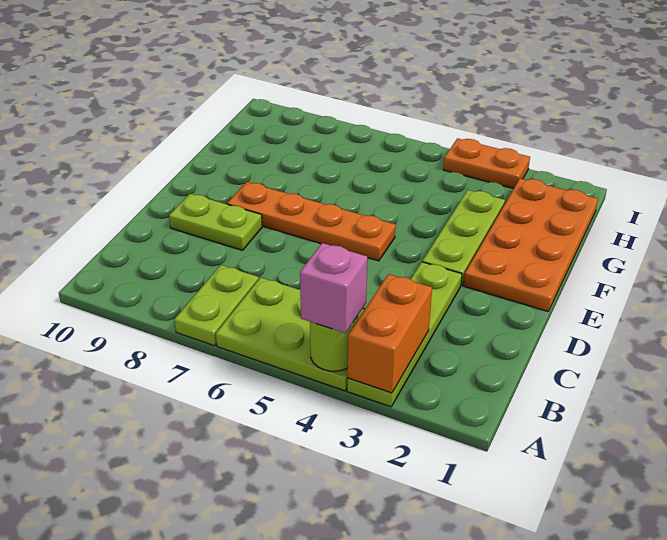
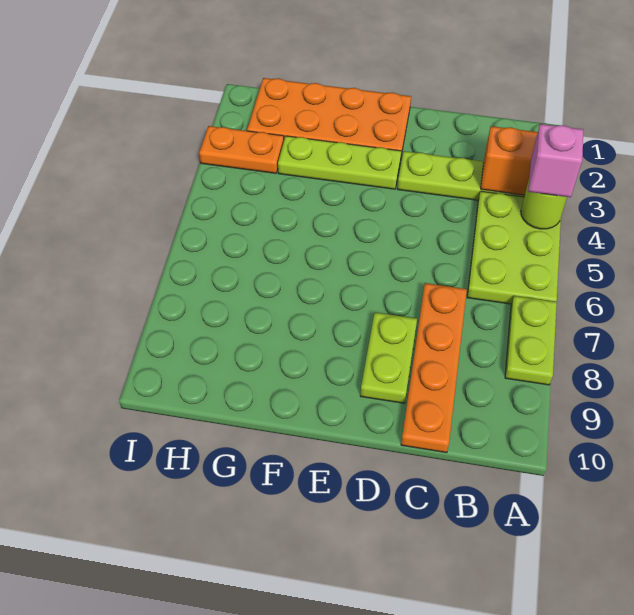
lime 1x2 plate [174,265,259,346] -> lime 1x2 plate turned to [505,296,557,385]
orange 1x4 plate [227,182,396,261] -> orange 1x4 plate moved to [401,283,467,453]
orange 1x2 plate [443,138,530,189] -> orange 1x2 plate turned to [199,126,284,173]

